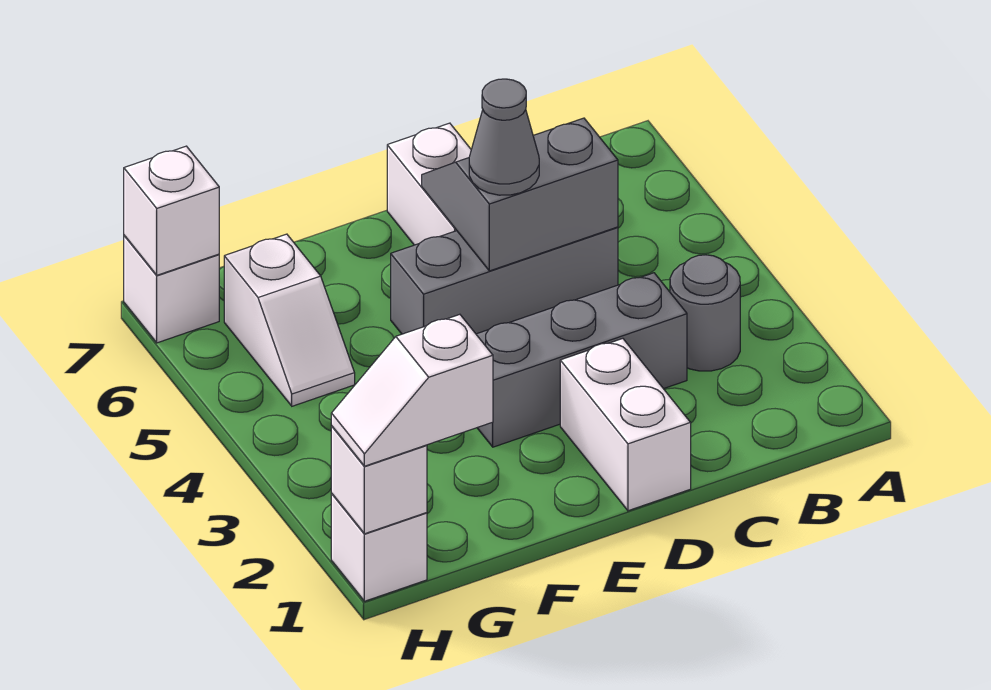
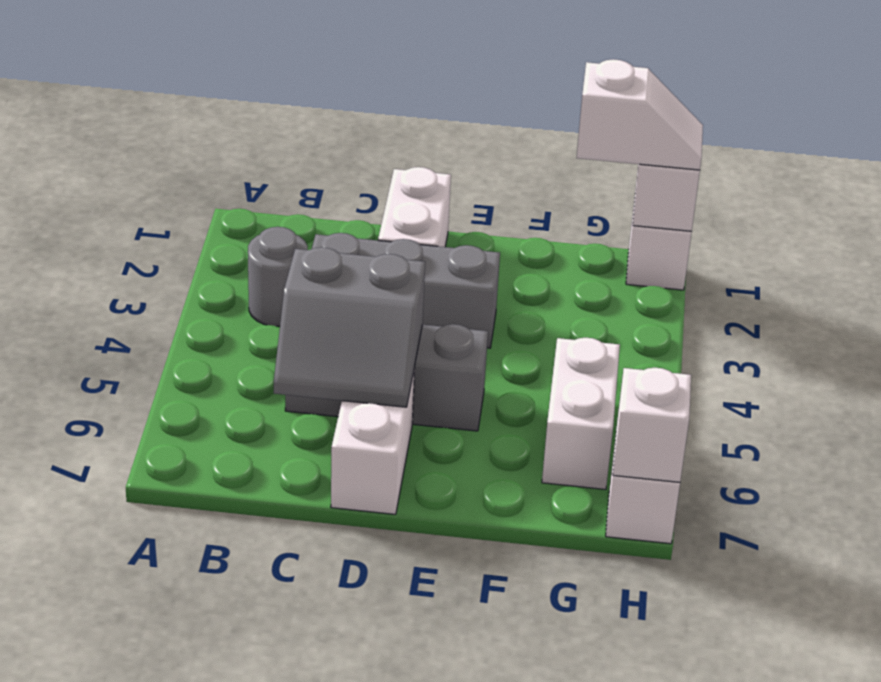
grey 1x1 cone [469,79,539,195] -> none
white 1x2 slope [224,234,355,406] -> white 1x2 brick [542,338,620,489]

